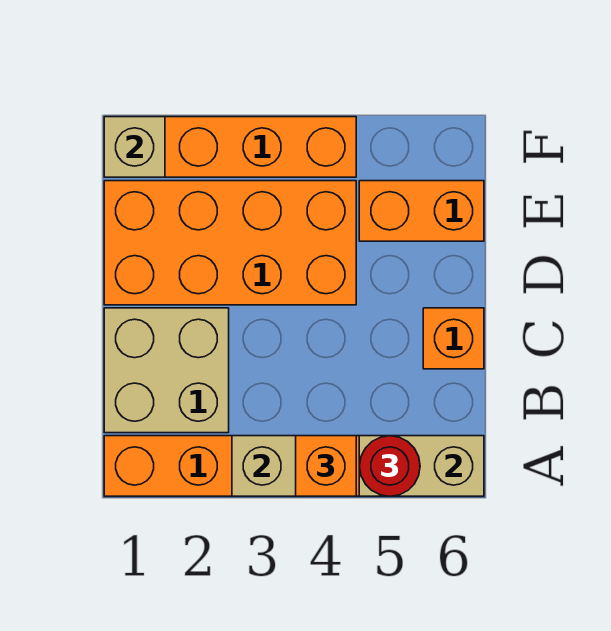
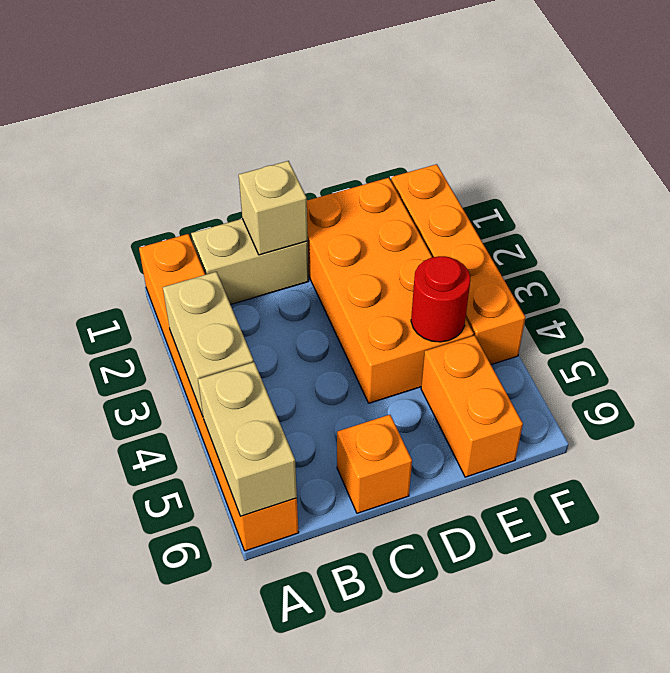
orange 1x1 brick [296,436,356,496] -> none
red 1x1 round brick [360,436,420,496] -> red 1x1 round brick moved to [411,256,470,342]
tan 2x2 brick [104,308,229,433] -> tan 1x2 brick [191,219,309,305]
tan 1x1 brick [104,117,165,177] -> tan 1x1 brick moved to [239,161,308,255]

